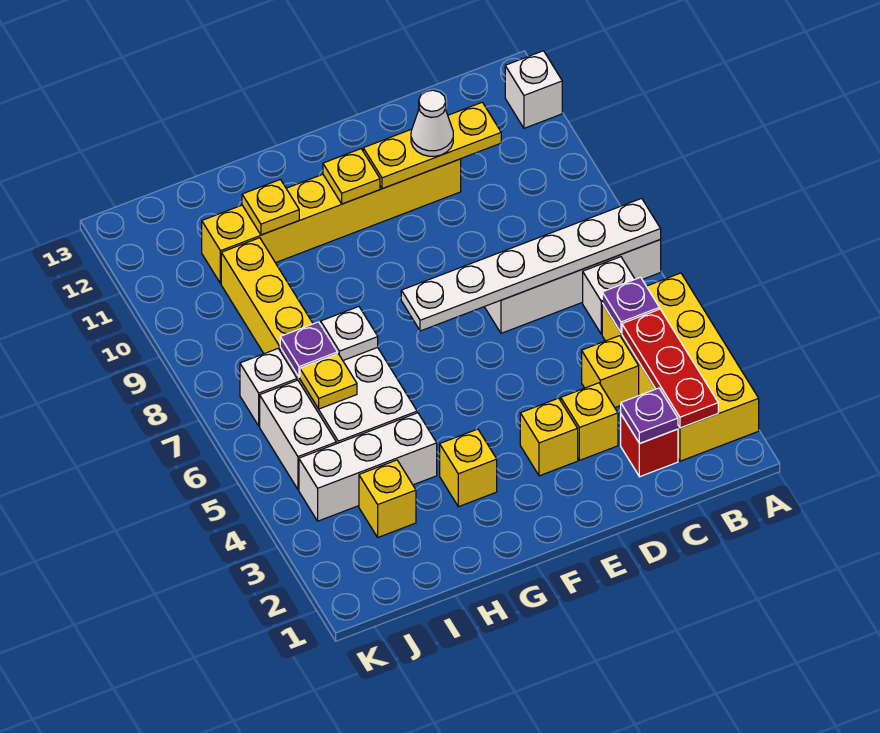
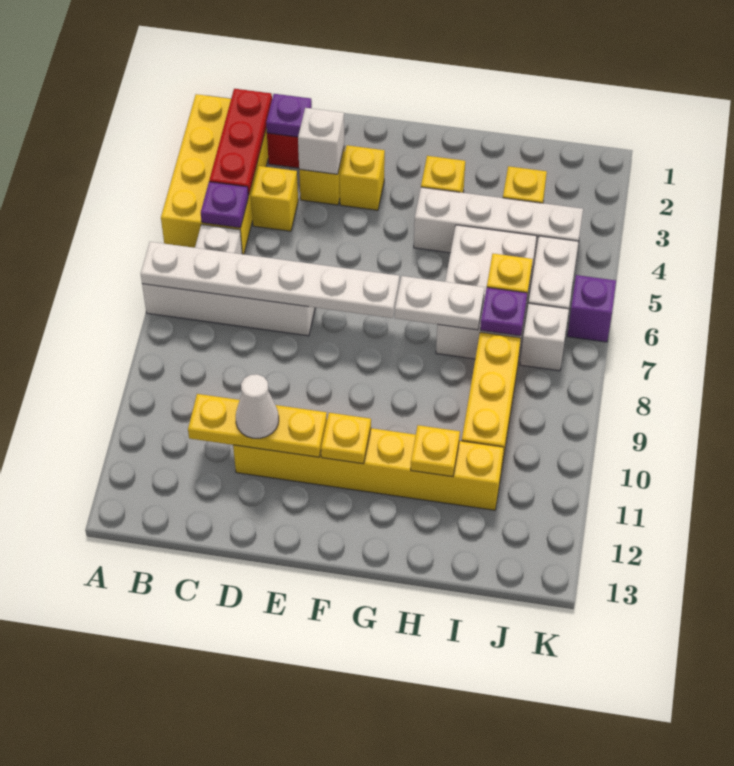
white 1x1 brick [505,51,562,128] -> white 1x1 brick moved to [298,108,344,174]
white 1x3 brick [299,413,437,521] -> white 1x4 brick [414,187,583,264]
white 1x1 plate [321,307,378,360] -> white 1x2 plate [395,276,484,330]
none -> purple 1x1 brick [567,275,616,342]

